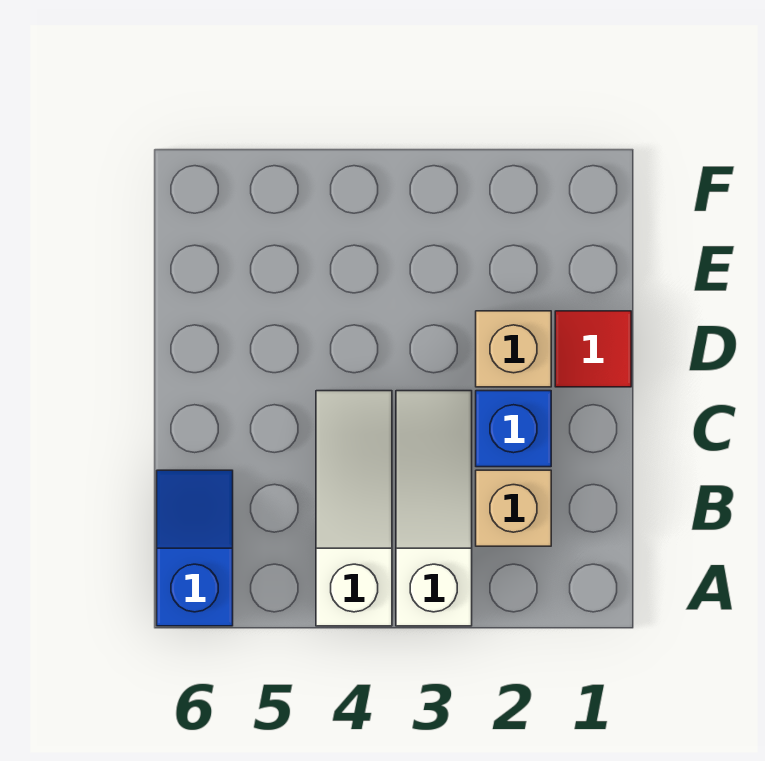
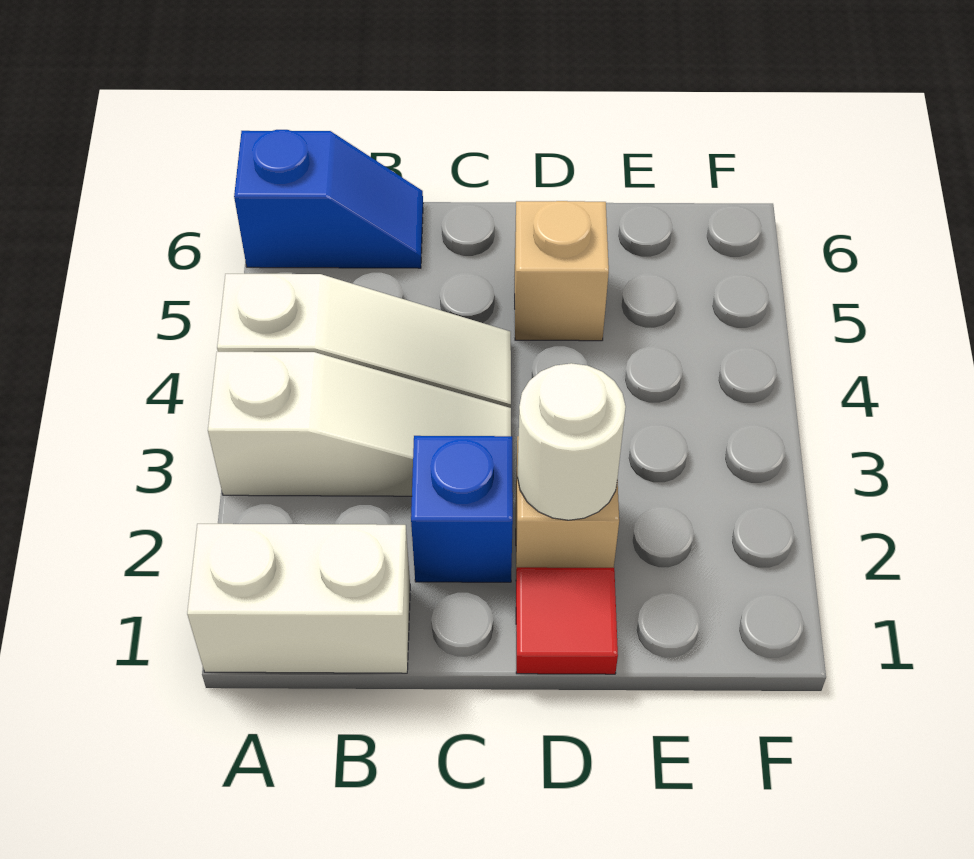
none -> white 1x2 brick [187,524,410,673]
tan 1x1 brick [476,470,551,546] -> tan 1x1 brick moved to [515,201,609,341]
none -> white 1x1 round brick [518,363,626,520]

